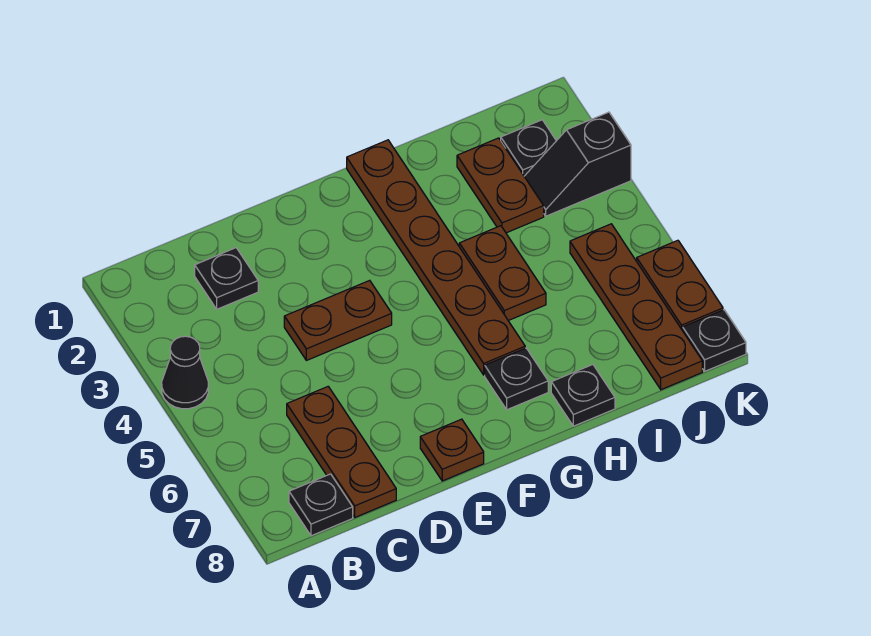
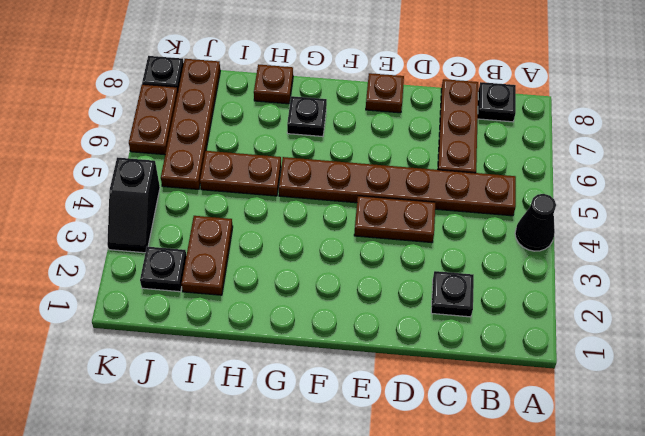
brown 1x6 plate [347,140,525,375] -> brown 1x6 plate turned to [279,157,516,216]
brown 1x2 plate [459,226,546,321] -> brown 1x2 plate turned to [200,151,281,196]
black 1x1 plate [551,365,615,426] -> brown 1x1 plate [254,64,293,104]
black 1x2 slope [524,112,631,216] -> black 1x2 slope turned to [107,157,160,253]

